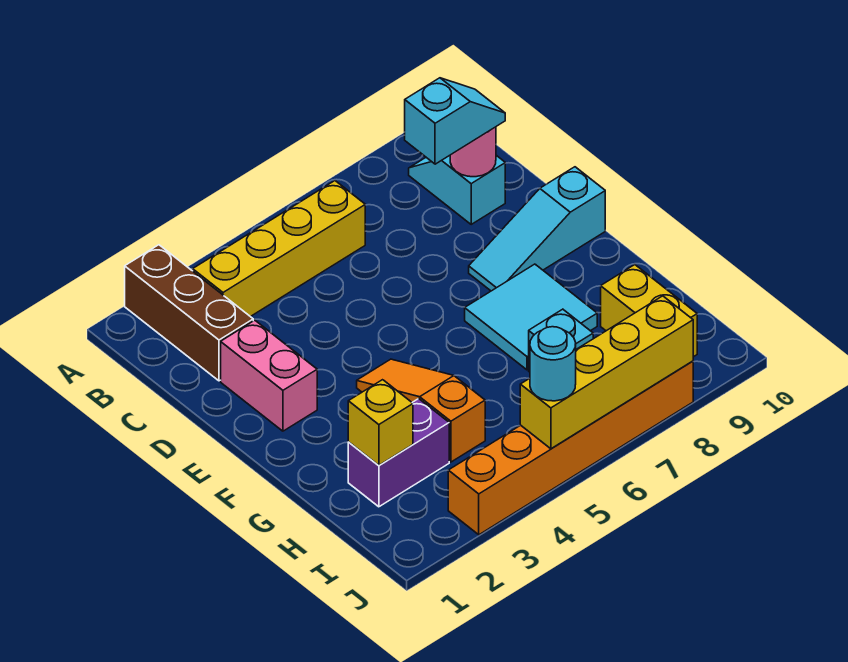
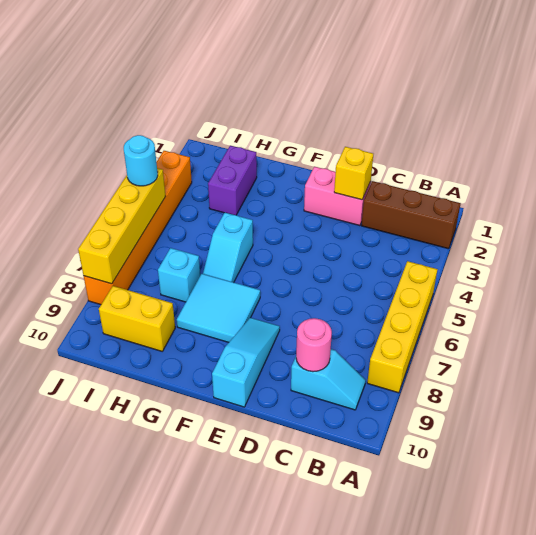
yellow 1x4 brick [193,181,365,317] -> yellow 1x4 brick moved to [367,261,438,393]
cyan 1x2 slope [405,78,505,164] -> cyan 1x2 slope moved to [203,213,253,282]
orange 1x3 slope [357,359,485,462] -> none
yellow 1x1 brick [348,380,413,465] -> yellow 1x1 brick moved to [334,147,373,200]

